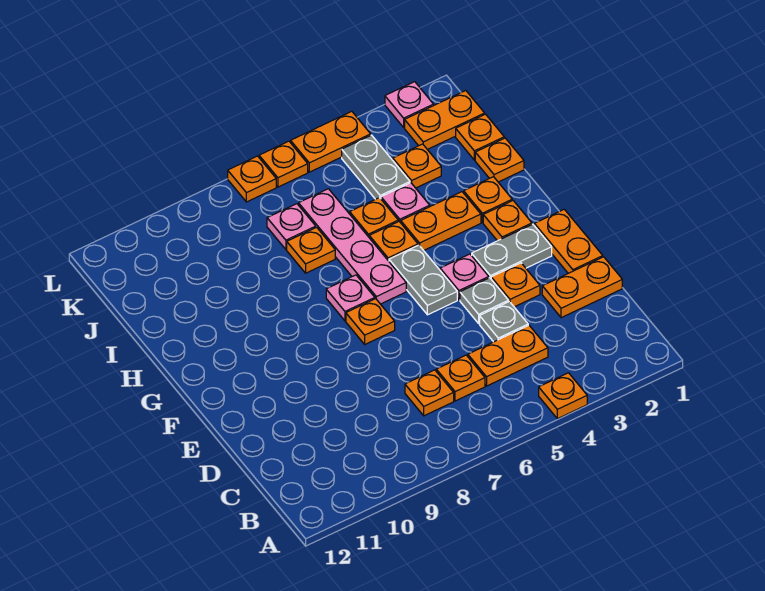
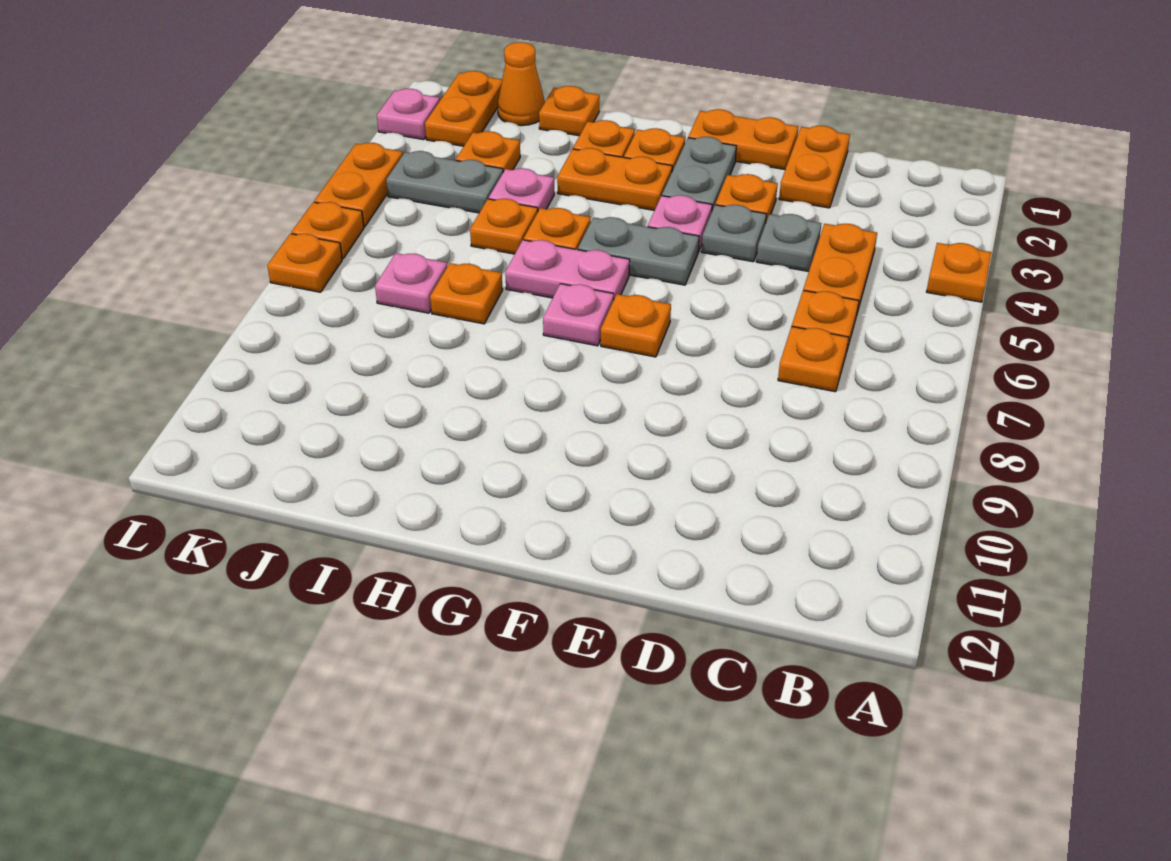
pink 1x4 plate [299,189,406,304] -> pink 1x2 plate [505,240,630,298]
orange 1x2 plate [401,192,481,251] -> orange 1x2 plate turned to [557,148,672,210]
orange 1x1 plate [456,114,504,160] -> orange 1x1 cone [498,42,545,126]

